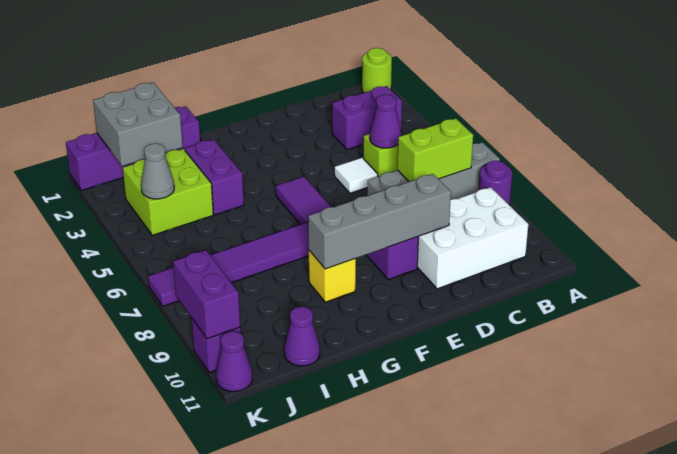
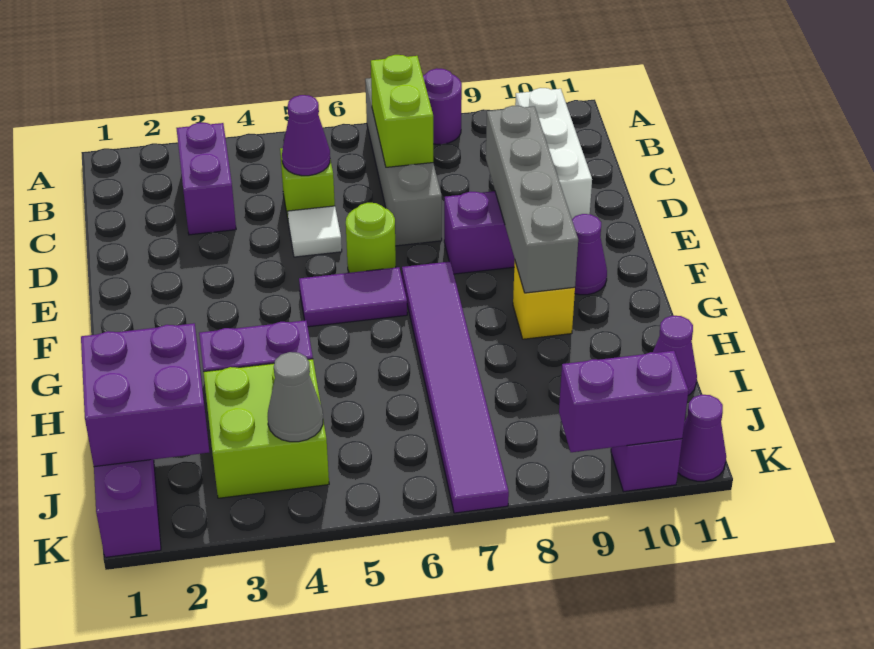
lime 1x1 round brick [362,48,392,93] -> lime 1x1 round brick moved to [346,203,396,273]
white 2x3 brick [417,187,528,289] -> white 1x3 brick [515,88,592,219]
none -> purple 1x1 cone [572,214,607,295]
grey 2x2 brick [93,82,183,166] -> purple 2x2 brick [81,323,209,467]

